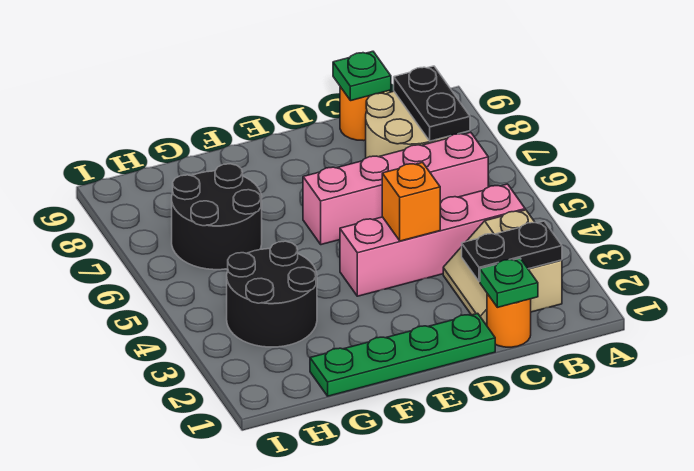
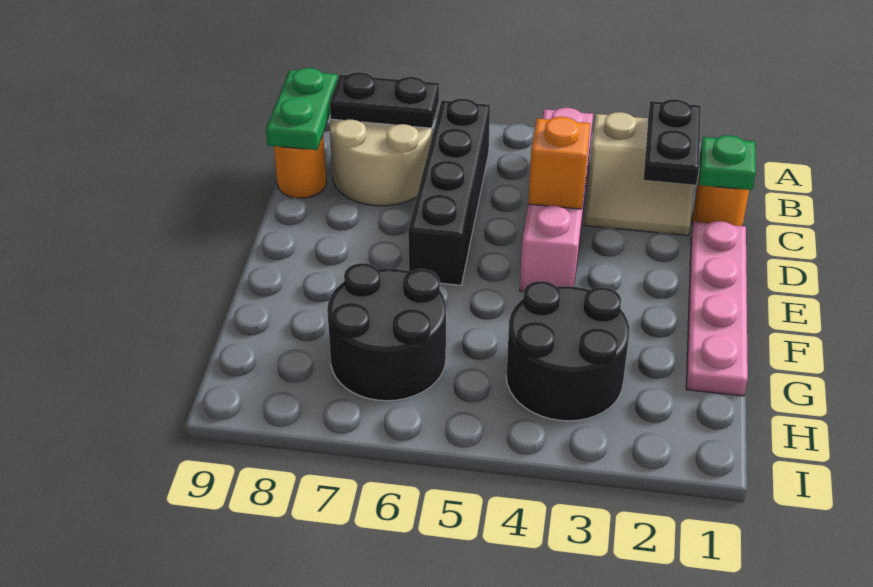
pink 1x4 brick [303,132,488,245] -> black 1x4 brick [408,99,490,285]
green 1x1 plate [333,51,391,101] -> green 1x2 plate [266,68,338,150]
green 1x4 plate [310,313,495,396] -> pink 1x4 plate [686,221,748,396]

